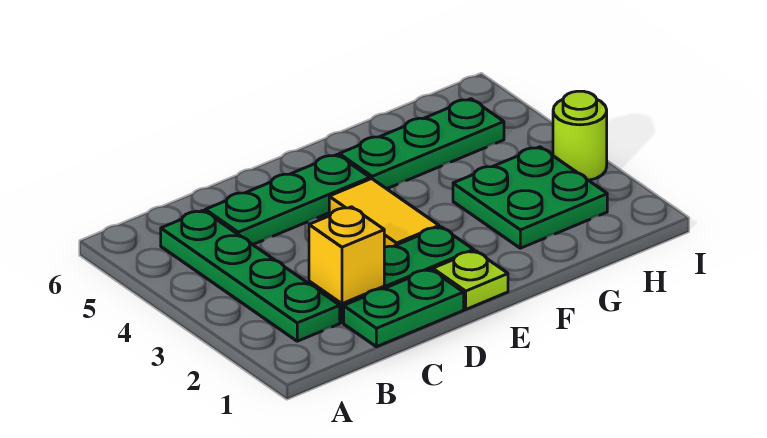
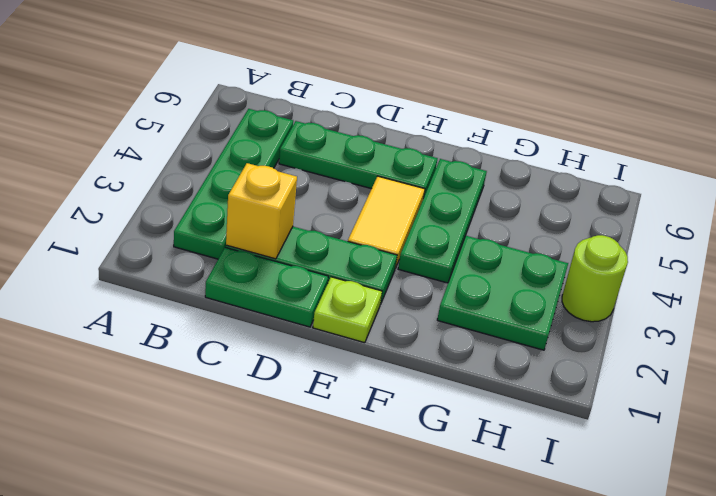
green 1x3 plate [339,99,504,189] -> green 1x3 plate turned to [398,159,487,283]

